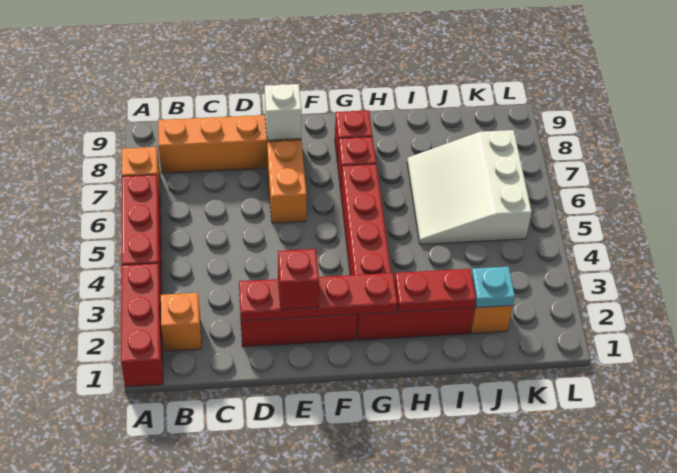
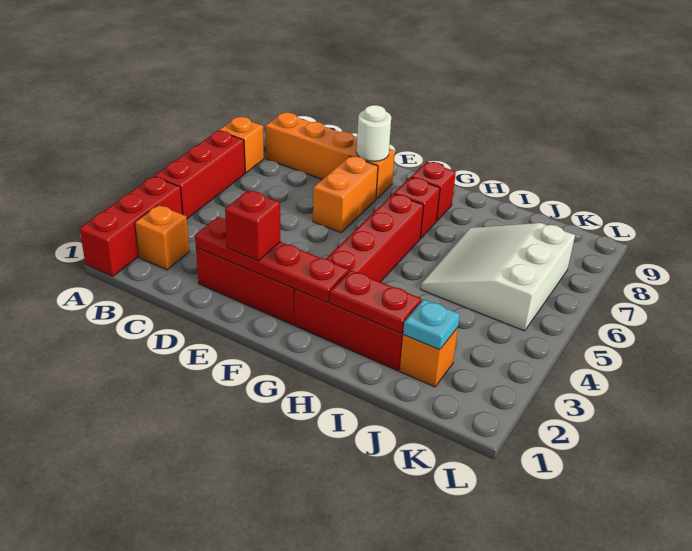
white 1x1 brick [265,84,302,140] -> white 1x1 round brick [357,105,391,161]

